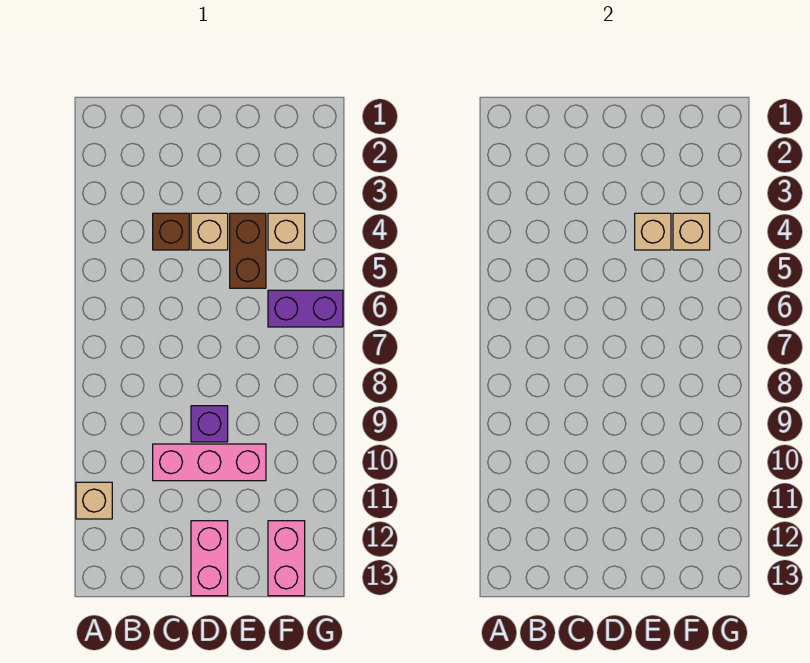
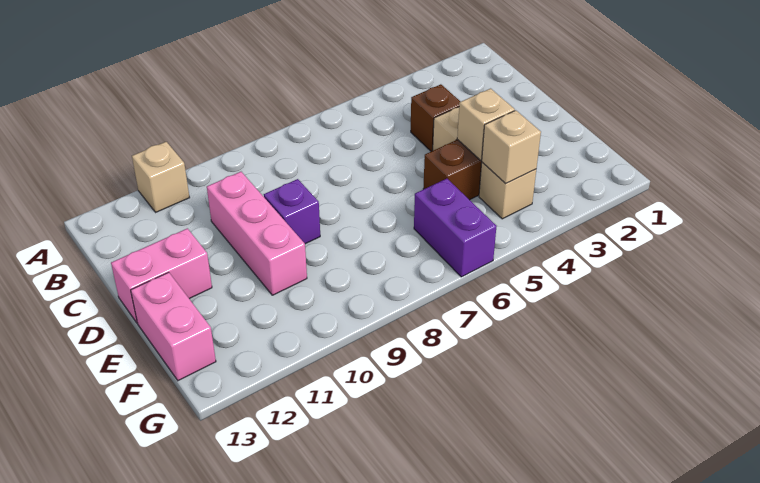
pink 1x2 brick [268,521,305,596] -> pink 1x2 brick turned to [131,272,216,381]

